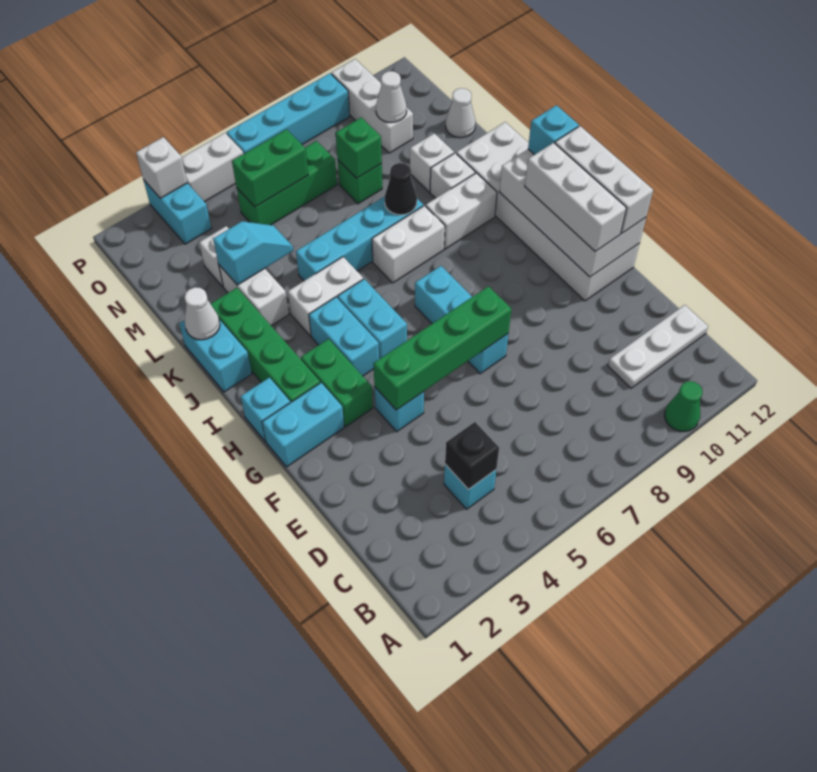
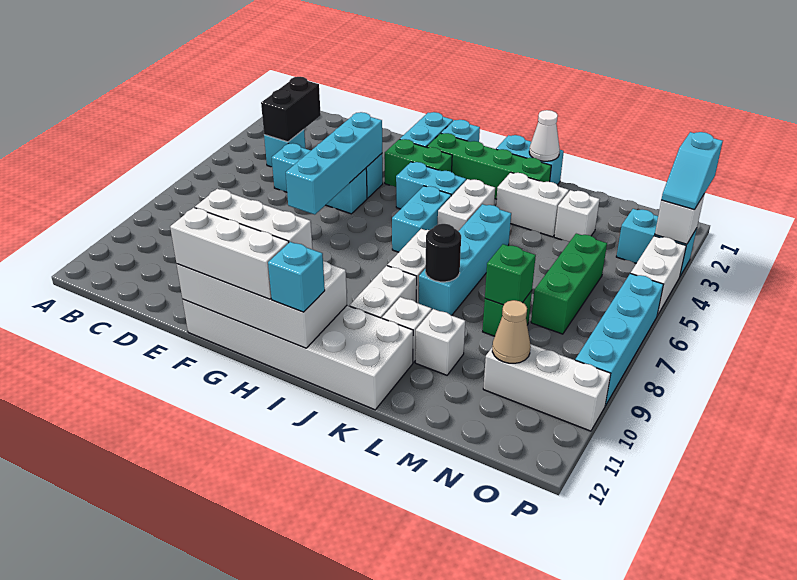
green 1x1 cone [665,381,702,432] -> none
black 1x1 brick [445,422,499,490] -> black 1x2 brick [261,77,321,142]
white 1x3 plate [608,305,708,388] -> none
green 1x4 brick [373,286,512,410] -> cyan 1x4 brick [286,112,382,215]
cyan 1x3 brick [415,266,508,374] -> cyan 1x3 brick moved to [272,143,367,214]
cyan 1x2 brick [337,279,407,359] -> cyan 1x2 brick turned to [392,186,451,252]
black 1x1 cone [385,163,417,215] -> black 1x1 round brick [425,224,461,282]
cyan 1x2 slope [213,221,293,285] -> cyan 1x2 slope moved to [661,132,723,210]
white 1x1 cone [446,88,476,138] -> none
green 1x2 brick [232,129,308,207] -> none
white 1x1 cone [376,71,407,122] -> tan 1x1 cone [492,300,531,363]

